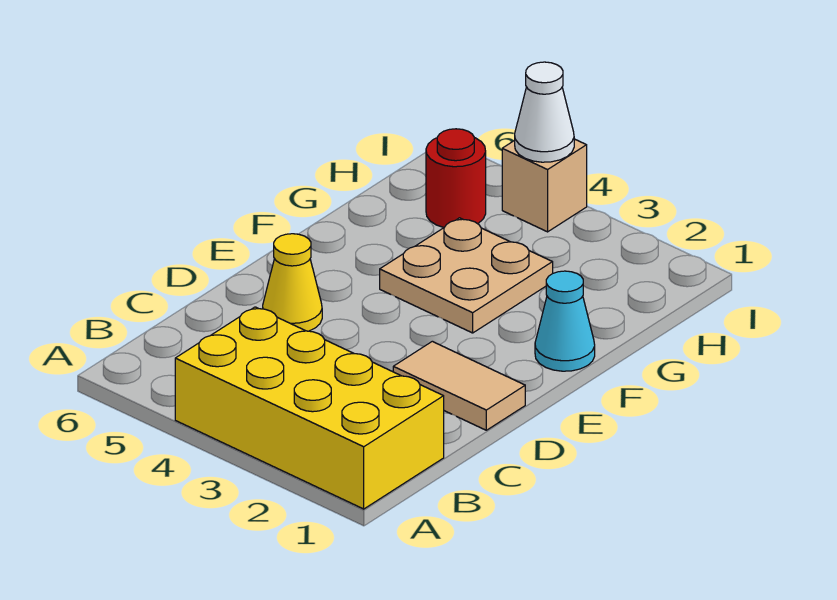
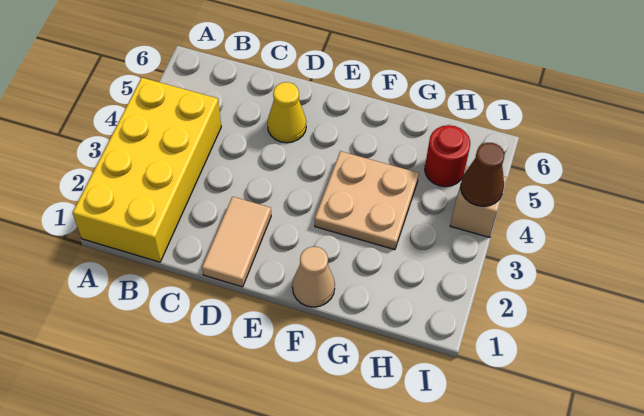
cyan 1x1 cone [535,271,595,371] -> tan 1x1 cone [292,247,335,307]
white 1x1 cone [515,62,574,162] -> brown 1x1 cone [461,143,504,206]

